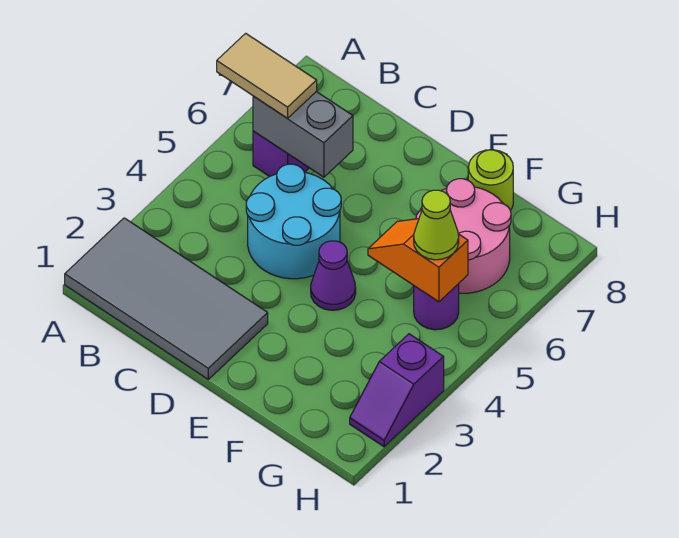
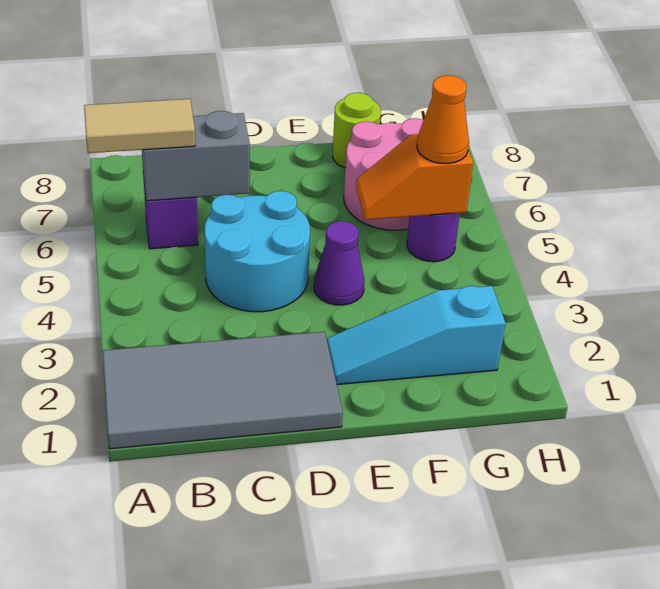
none -> cyan 1x3 slope [327,286,505,384]
lime 1x1 cone [414,190,459,260] -> orange 1x1 cone [417,75,469,164]
purple 1x2 slope [350,334,444,447] -> none

